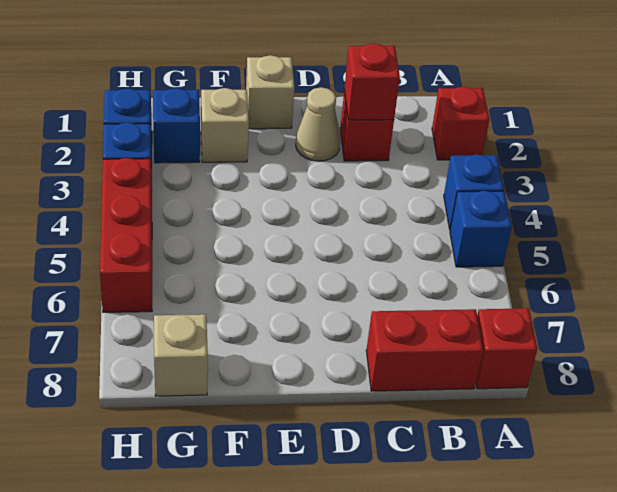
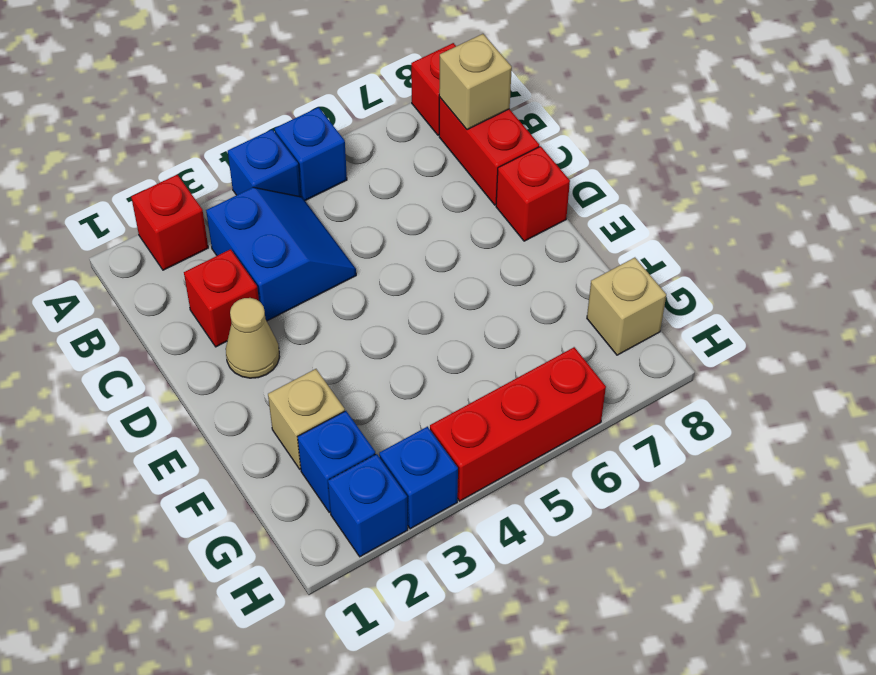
none -> blue 2x2 slope [206,187,356,321]
red 1x1 brick [344,43,400,120] -> red 1x1 brick moved to [496,146,570,241]
tan 1x1 brick [246,55,294,129] -> tan 1x1 brick moved to [439,34,512,130]

